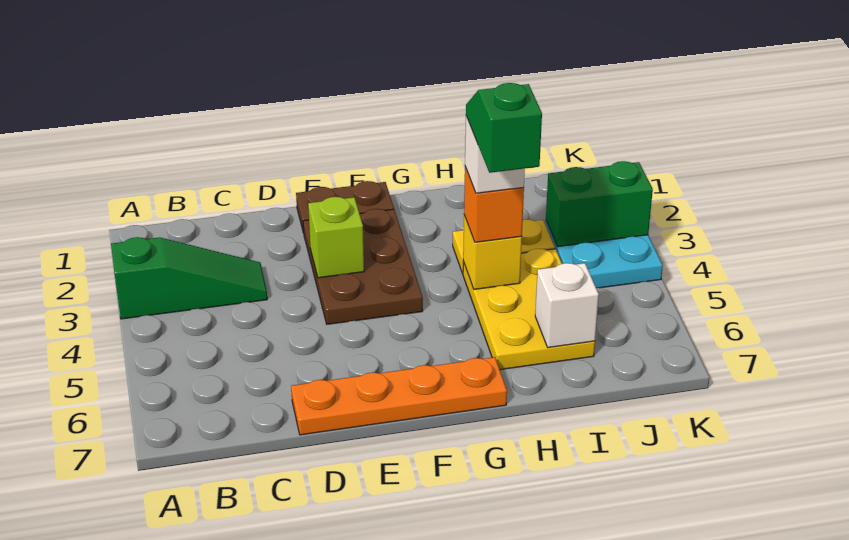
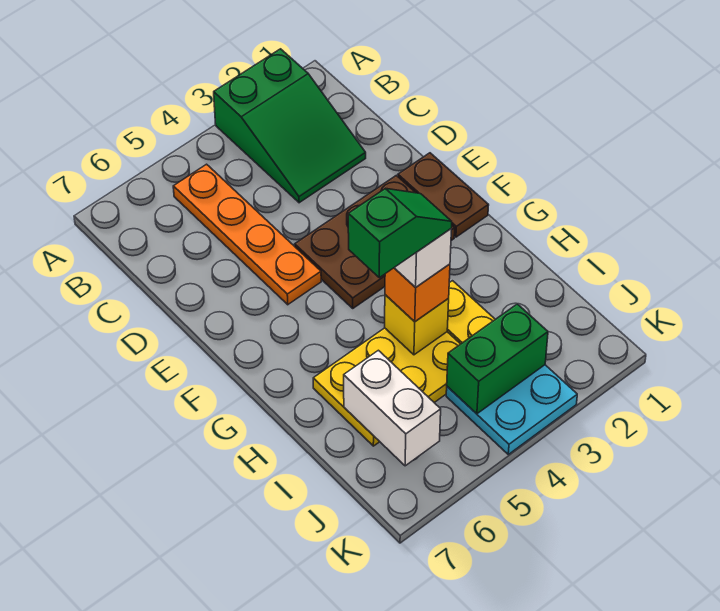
green 1x3 slope [111,237,267,319] -> green 2x3 slope [214,49,366,203]
orange 1x4 plate [291,357,507,435] -> orange 1x4 plate moved to [173,164,321,305]
lime 1x1 brick [308,197,364,278] -> none
white 1x1 brick [535,263,599,348] -> white 1x2 brick [344,350,441,466]
green 1x2 brick [546,161,653,247] -> green 1x2 brick turned to [447,304,548,414]

